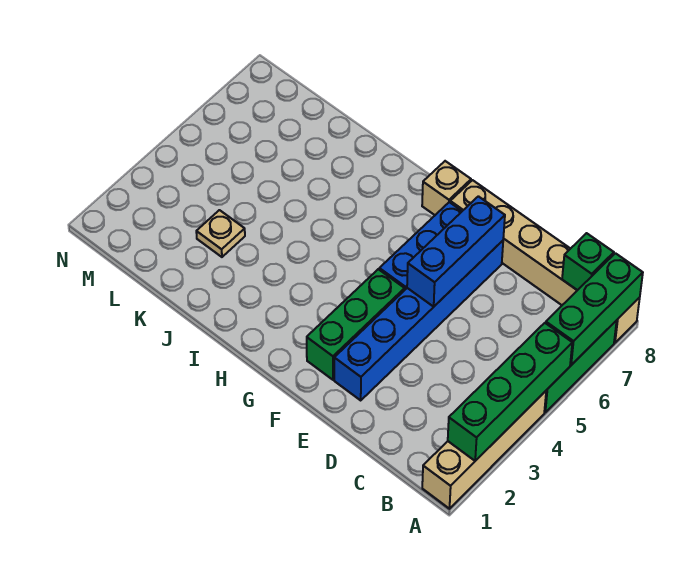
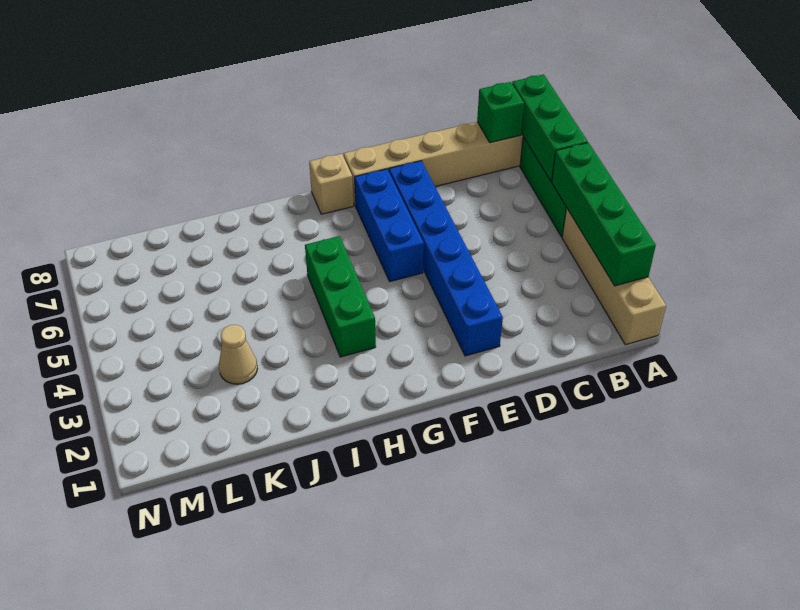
blue 1x3 brick [407,196,505,307] -> none
green 1x3 brick [307,269,405,380] -> green 1x3 brick moved to [305,236,376,357]
tan 1x1 plate [196,210,245,257] -> tan 1x1 cone [219,325,258,384]

